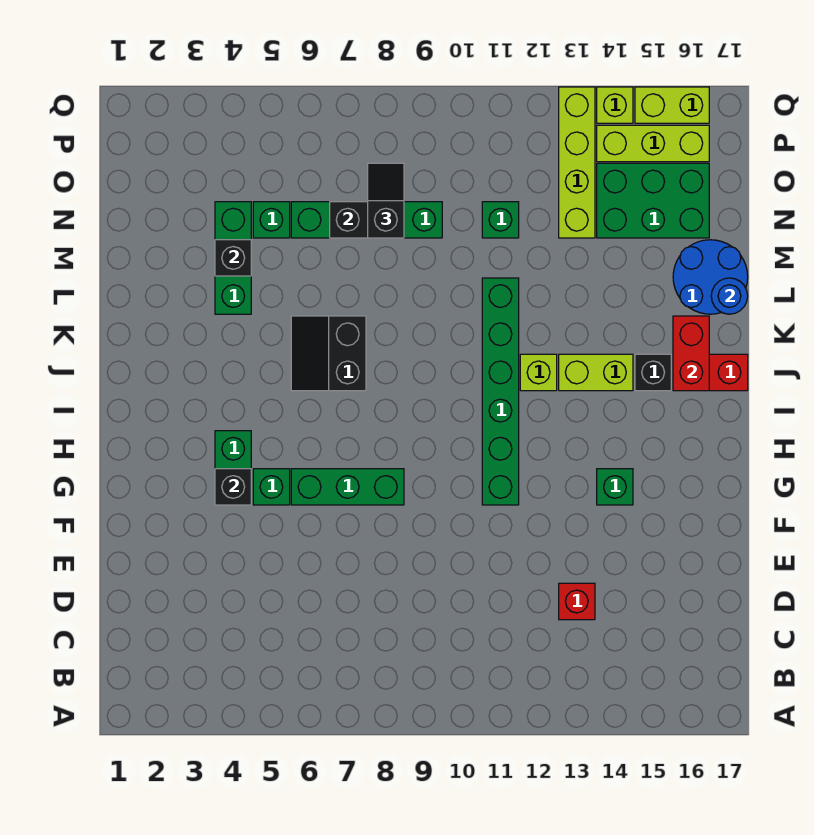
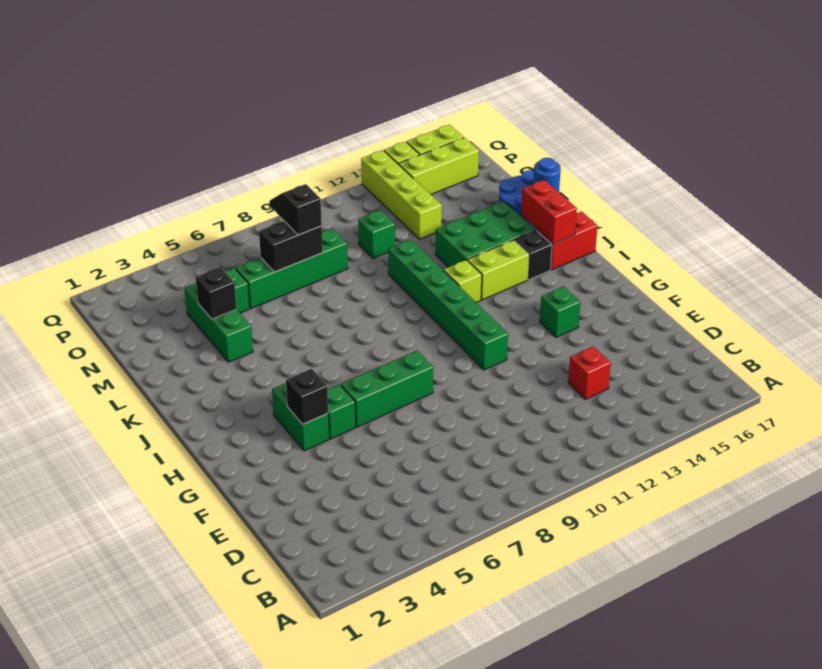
black 2x2 slope [291,316,366,391] -> none
green 2x3 brick [597,163,709,238] -> green 2x3 brick moved to [435,201,535,267]

